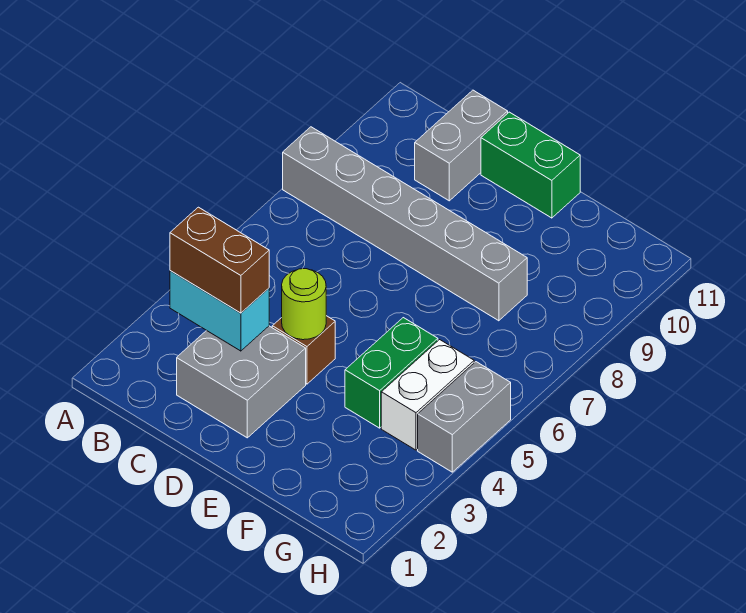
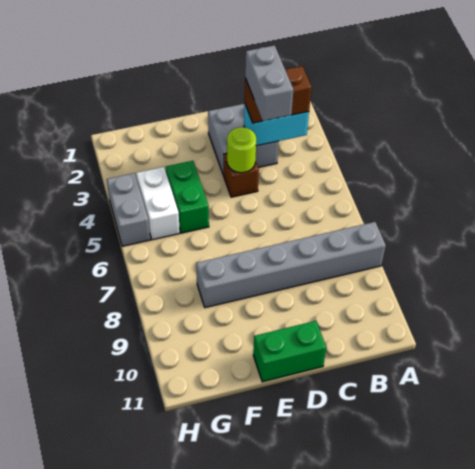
grey 1x2 brick [415,90,508,201] -> grey 1x2 brick moved to [245,45,293,121]

